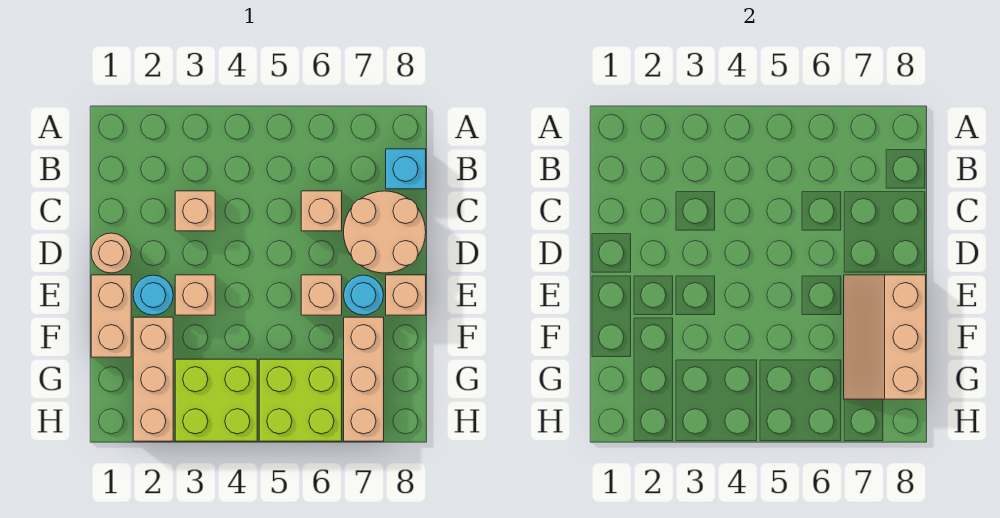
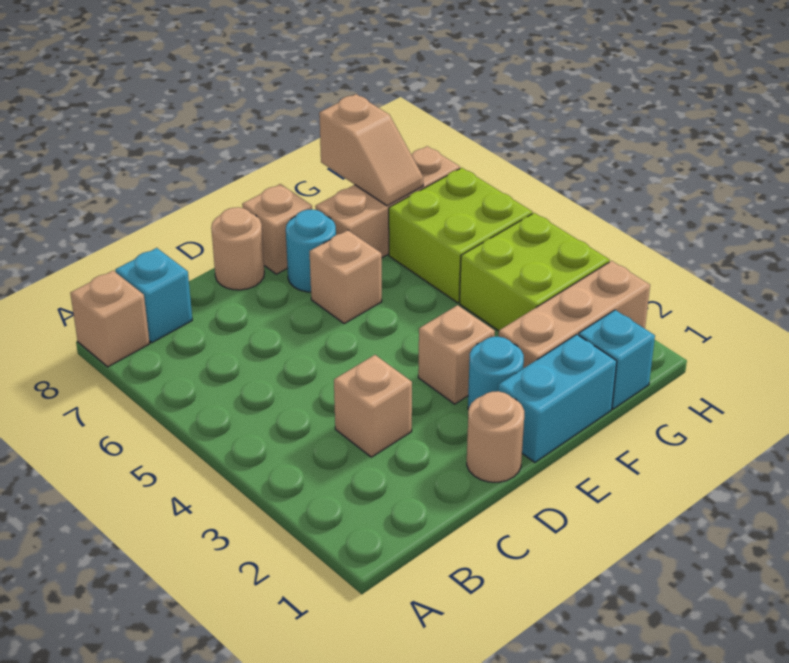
tan 1x1 brick [301,191,342,231] -> tan 1x1 brick moved to [70,271,150,367]
tan 2x2 round brick [344,191,426,273] -> tan 1x1 round brick [211,207,264,290]
tan 1x2 brick [91,275,131,357] -> cyan 1x2 brick [498,334,617,462]
tan 2x3 slope [844,275,926,399] -> tan 1x2 slope [319,94,423,206]
none -> cyan 1x1 brick [579,310,655,409]

